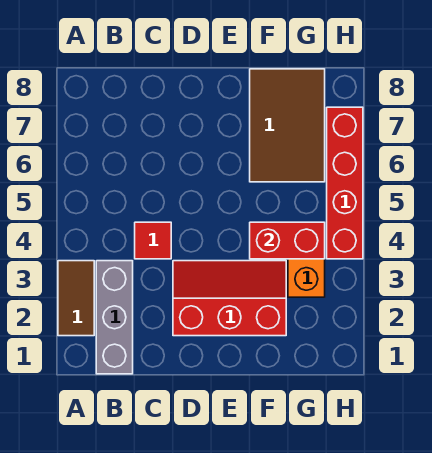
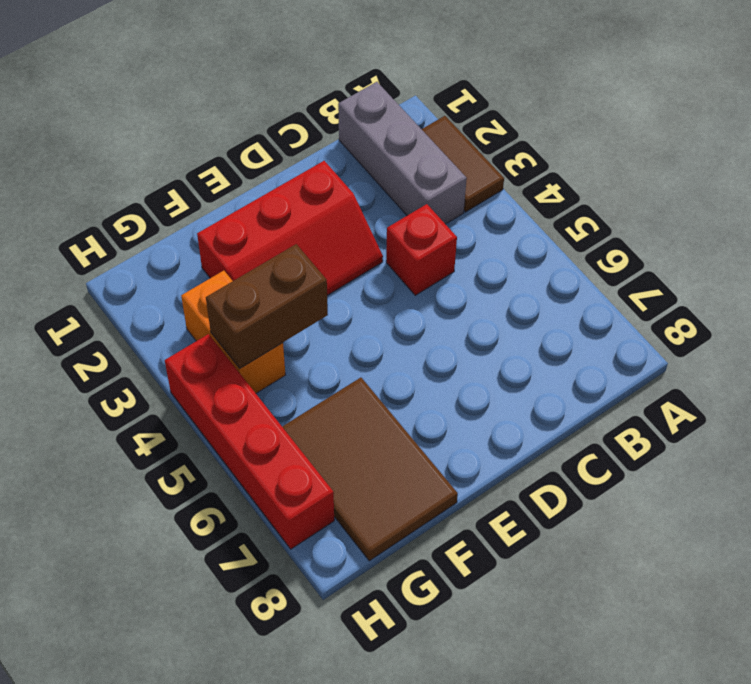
red 1x1 tile [135,222,171,259] -> red 1x1 brick [386,204,457,295]
red 1x2 brick [250,222,325,259] -> brown 1x2 brick [206,244,328,368]

